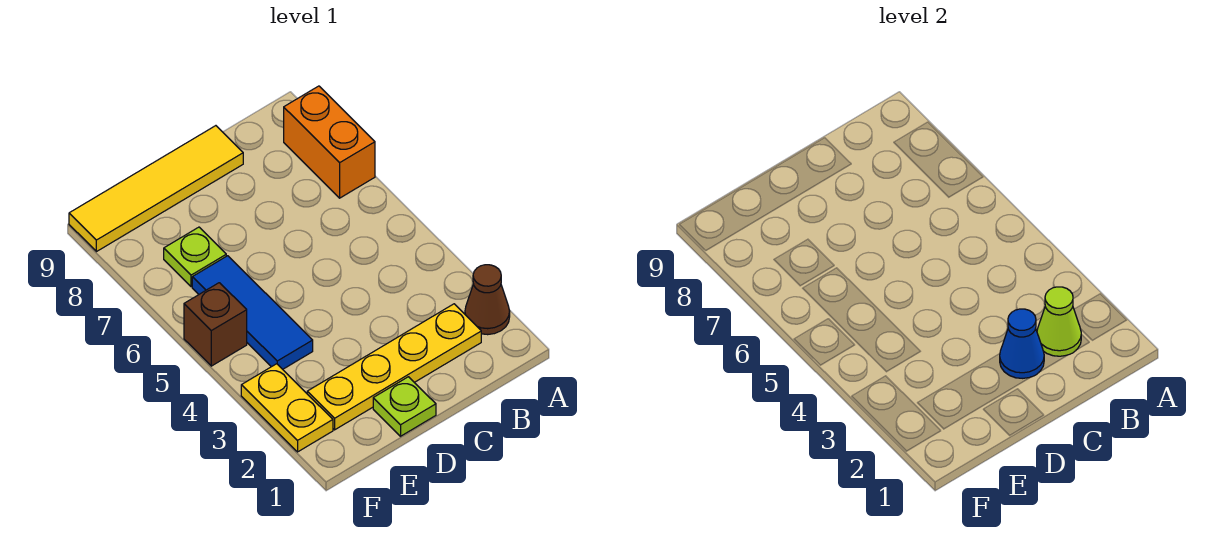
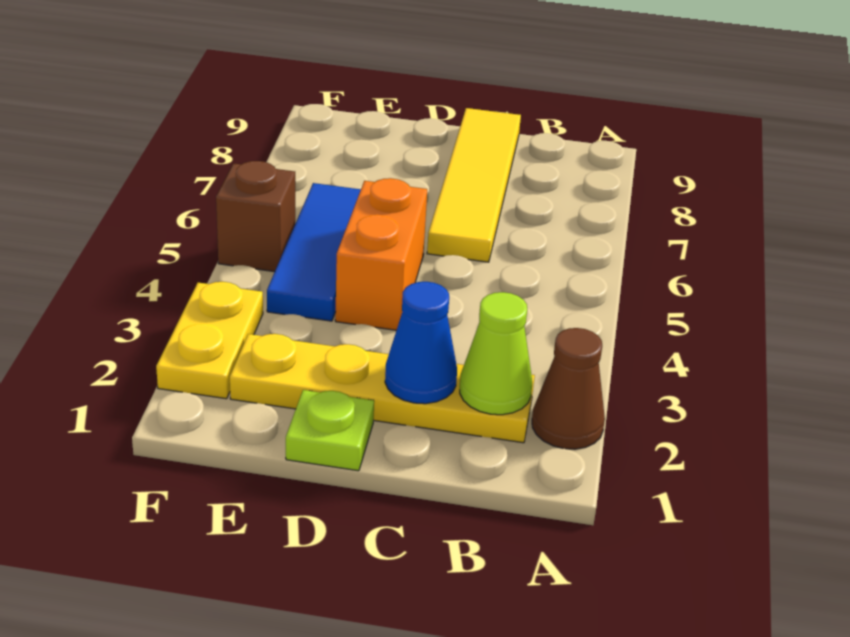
orange 1x2 brick [284,86,375,198] -> orange 1x2 brick moved to [335,178,427,330]
yellow 1x4 tile [69,126,243,252] -> yellow 1x4 tile turned to [427,108,521,262]
lime 1x1 plate [164,227,226,287] -> none

